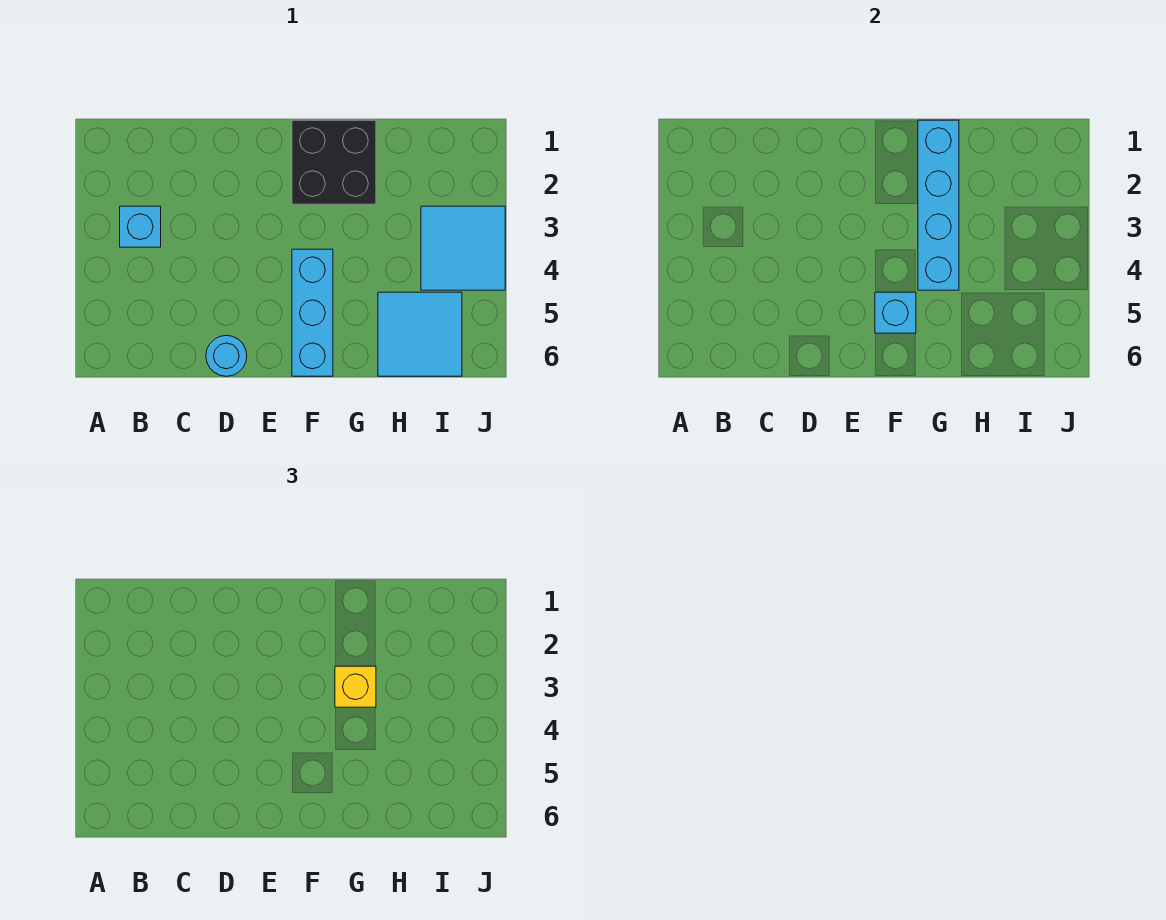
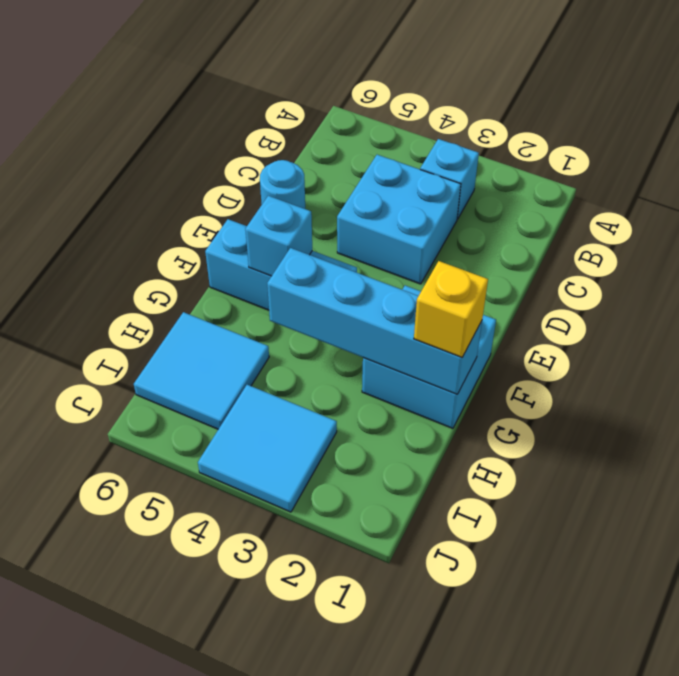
none -> cyan 2x2 brick [337,155,461,284]
black 2x2 brick [292,120,376,204] -> cyan 2x2 brick [362,286,496,428]
yellow 1x1 brick [335,666,376,707] -> yellow 1x1 brick moved to [414,261,488,358]

